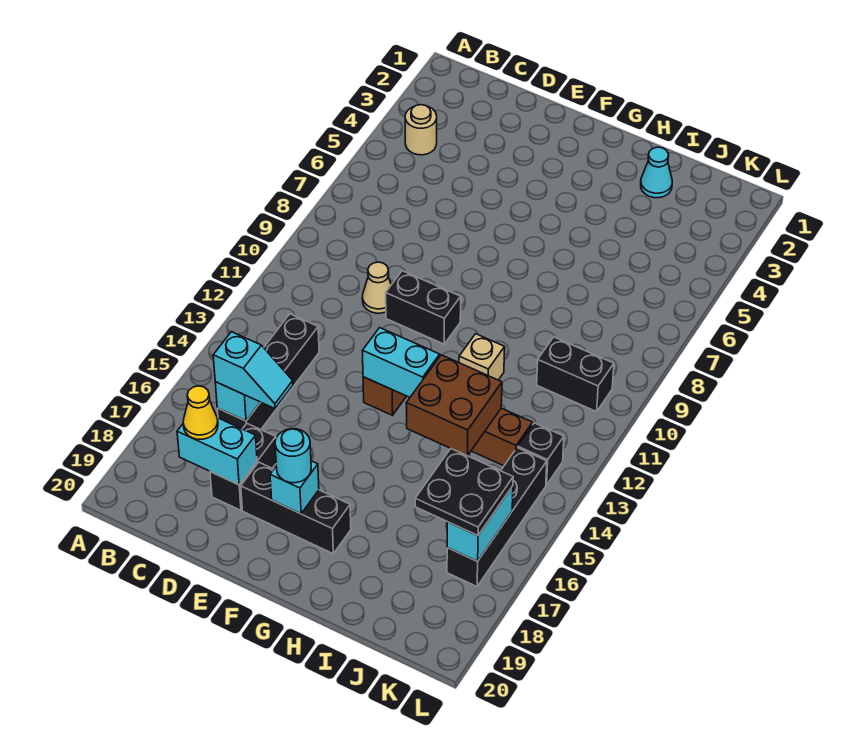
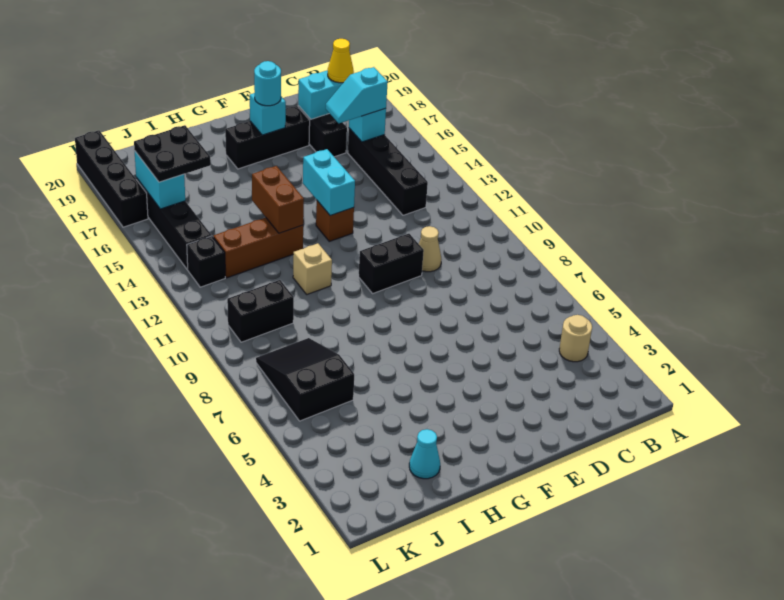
cyan 1x2 brick [362,328,440,397] -> cyan 1x2 brick turned to [303,149,355,216]
brown 2x2 brick [406,355,502,456] -> brown 1x2 brick [252,166,304,233]
none -> black 2x3 slope [256,338,354,421]
none -> black 1x4 brick [75,130,148,227]

